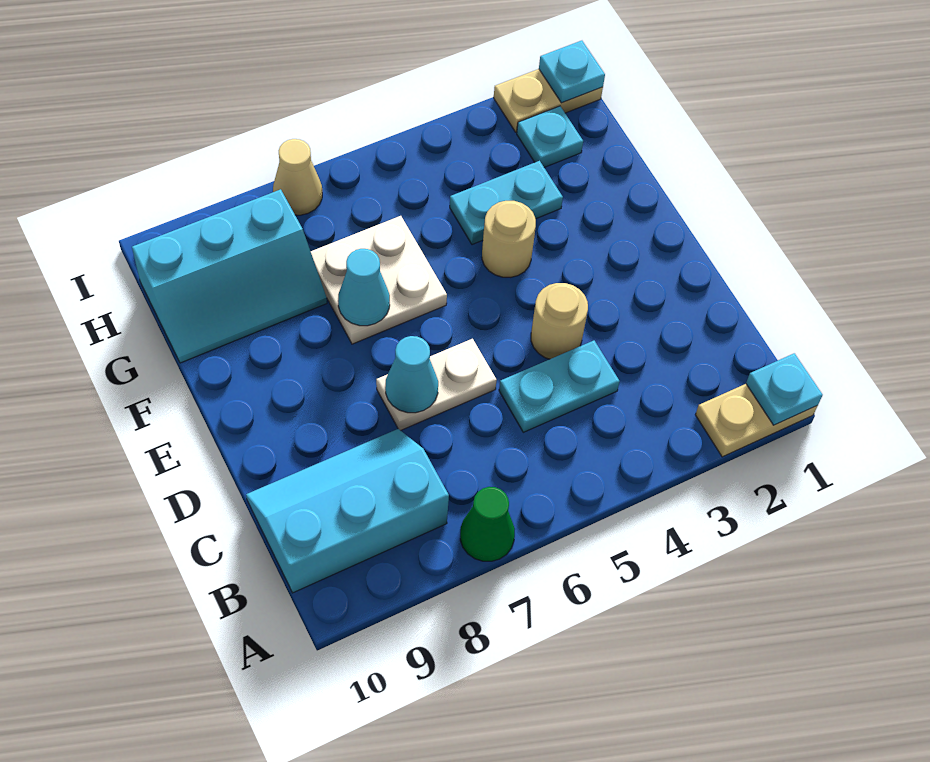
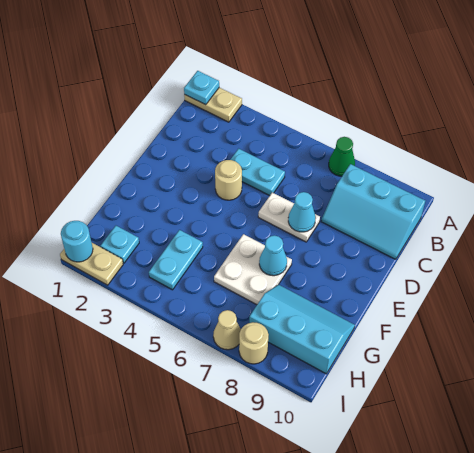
tan 1x1 round brick [482,201,536,277] -> tan 1x1 round brick moved to [239,322,269,364]
cyan 1x2 plate [450,161,563,245] -> cyan 1x2 plate turned to [149,230,203,290]
cyan 1x1 plate [539,41,605,103] -> cyan 1x1 round brick [61,221,93,262]

